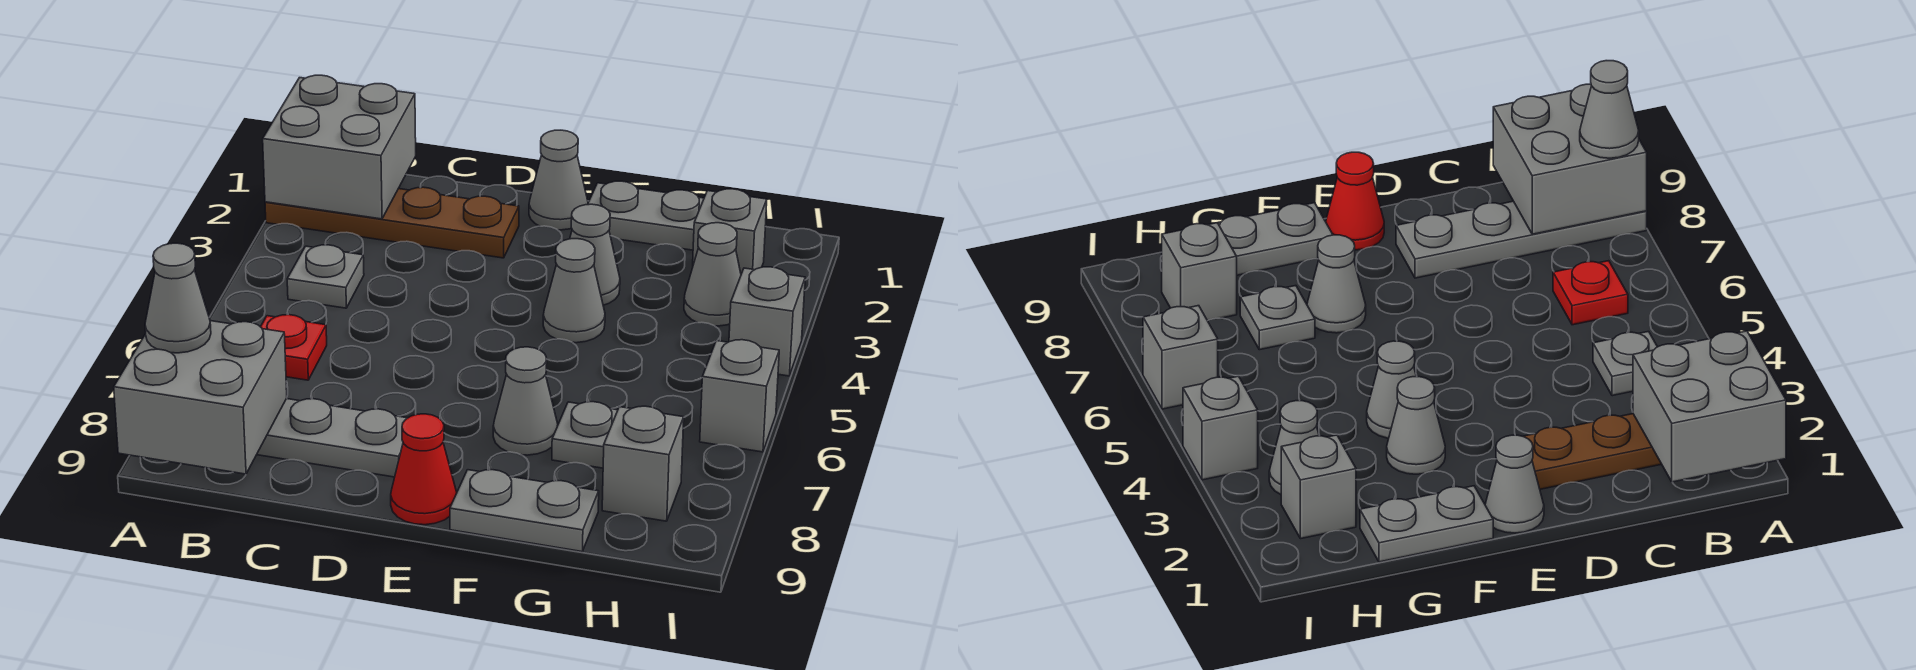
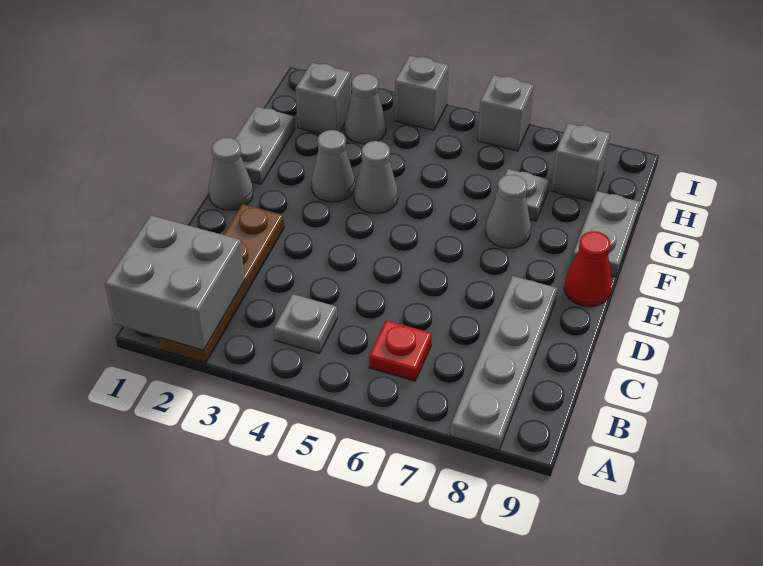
grey 2x2 brick [114,321,287,474] -> none
grey 1x1 cone [145,243,211,353] -> none

